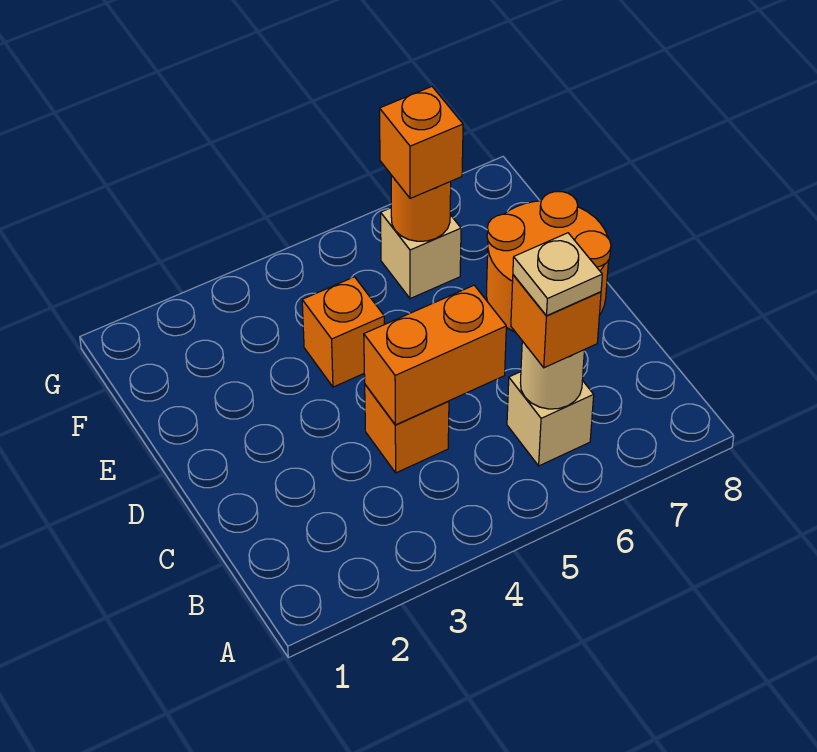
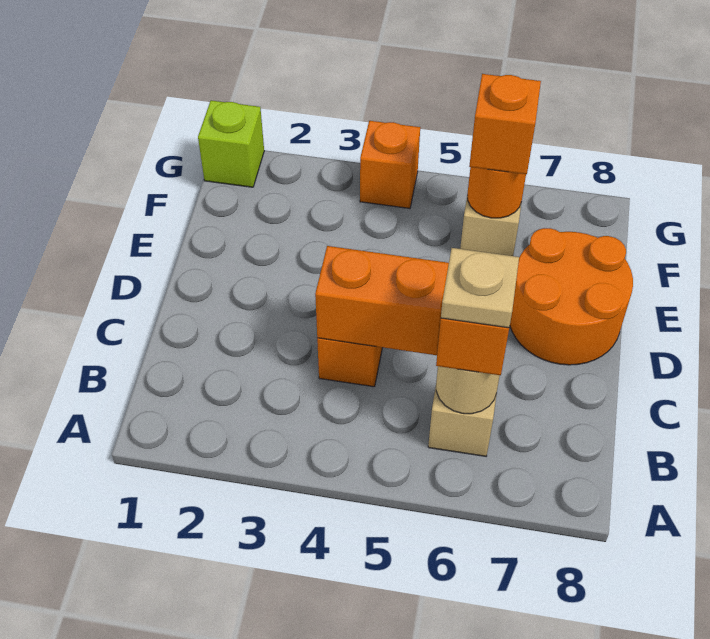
orange 1x1 brick [302,277,384,387] -> orange 1x1 brick moved to [360,121,420,208]
none -> lime 1x1 brick [198,100,264,187]

